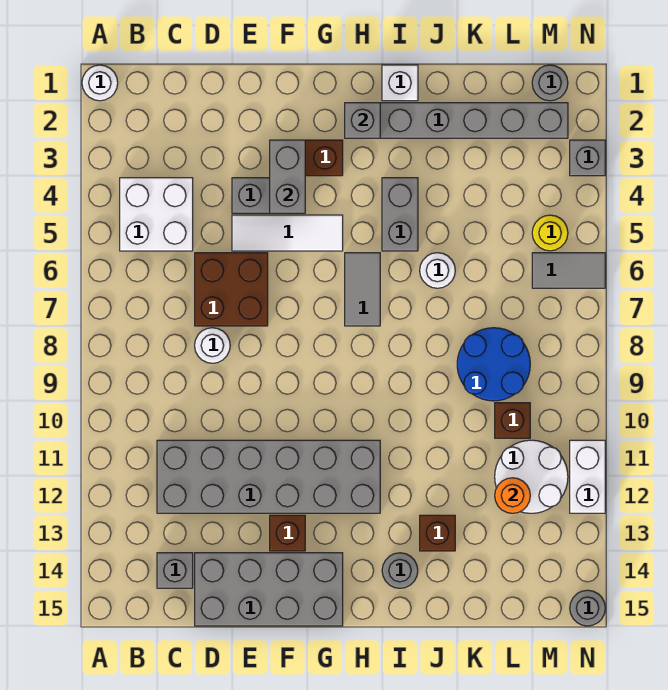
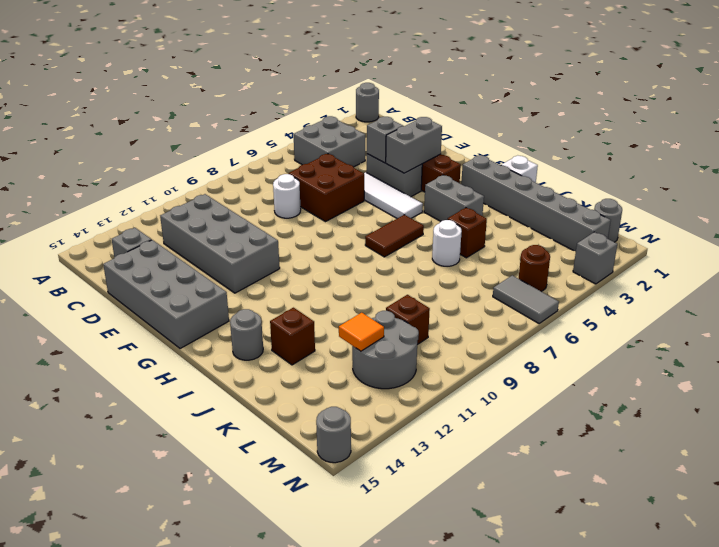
white 1x1 round brick [82,65,118,101] -> grey 1x1 round brick [356,83,379,122]
white 2x2 brick [120,178,193,251] -> grey 2x2 brick [294,116,365,167]
grey 2x6 brick [157,440,380,513] -> grey 2x4 brick [160,194,280,293]
brown 1x1 brick [270,515,305,551] -> brown 1x1 brick moved to [448,208,487,258]
grey 1x1 brick [345,103,380,138] -> grey 1x1 brick moved to [367,117,403,163]
grey 1x2 tile [345,253,380,326] -> brown 1x2 tile [365,215,424,257]
grey 1x2 brick [382,178,418,251] -> grey 1x2 brick turned to [424,175,484,221]
blue 2x2 round brick [457,328,530,401] -> none
white 2x2 round brick [495,440,568,513] -> grey 2x2 round brick [352,311,419,389]
orange 1x1 round brick [495,478,530,513] -> orange 1x1 tile [339,313,384,351]
yellow 1x1 round brick [532,215,568,251] -> brown 1x1 round brick [519,245,550,292]
white 1x2 brick [570,440,605,513] -> none

